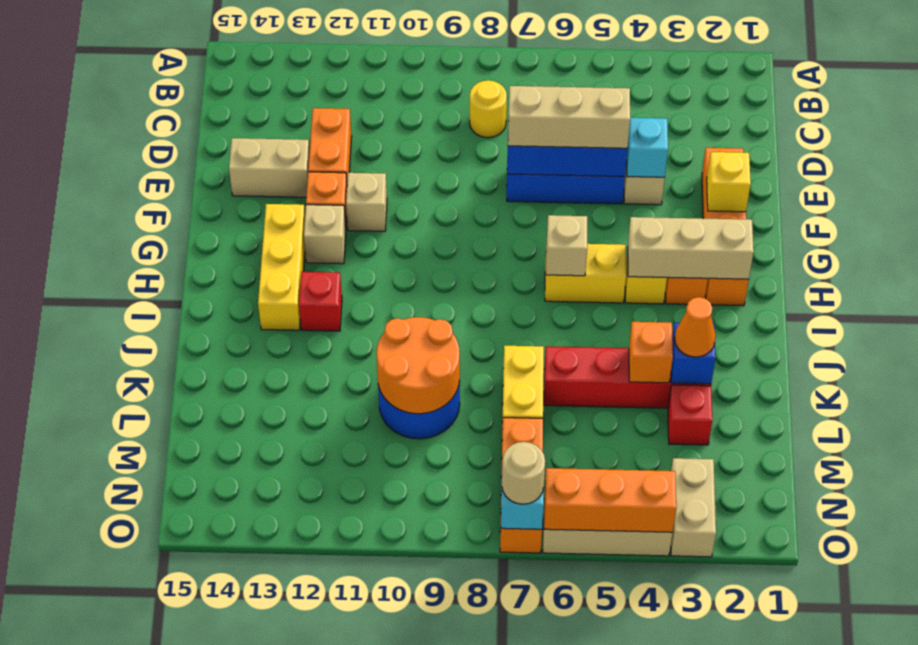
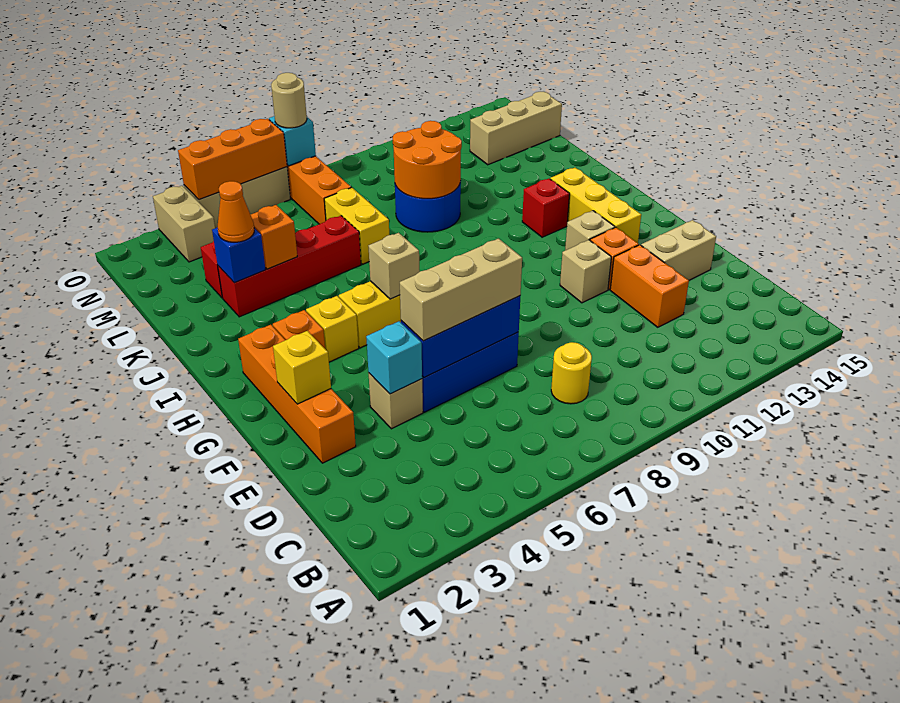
tan 1x3 brick [628,217,754,279] -> tan 1x3 brick moved to [470,92,562,165]

